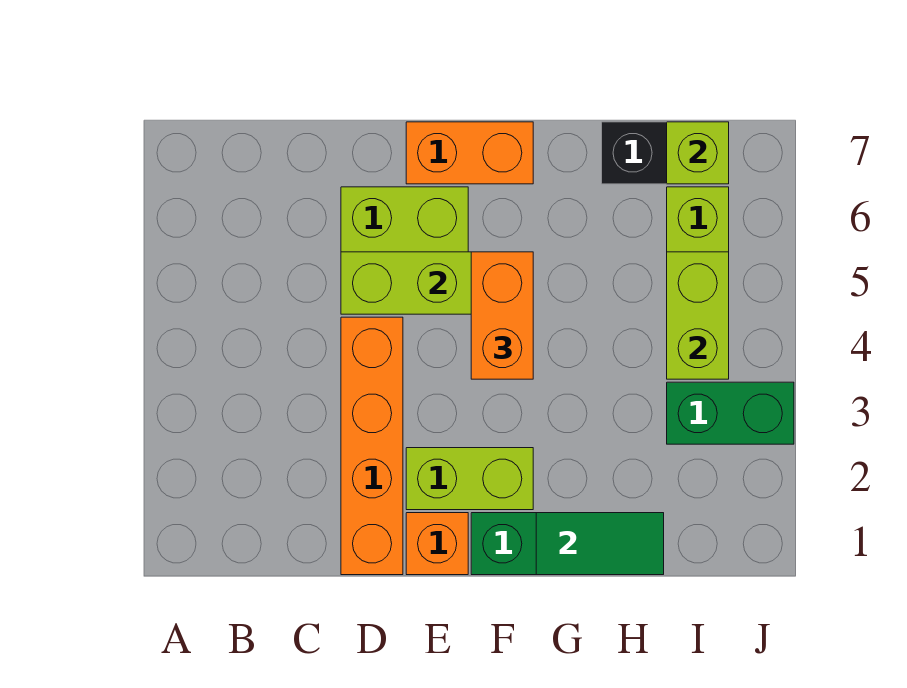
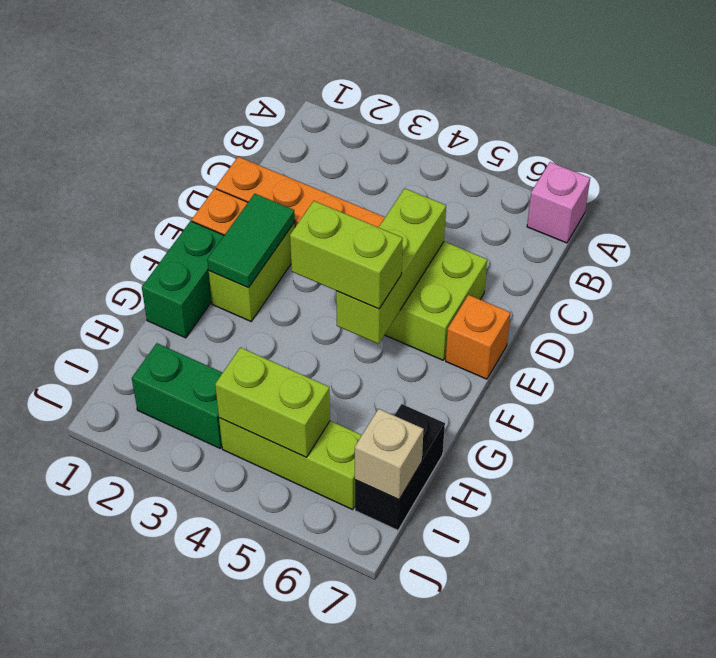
none -> pink 1x1 brick [527,162,590,243]
orange 1x2 brick [406,122,533,184] -> orange 1x1 brick [446,295,511,379]
orange 1x2 brick [471,252,533,379] -> lime 1x2 brick [290,201,403,309]
green 1x2 tile [536,513,664,575] -> green 1x2 tile moved to [207,194,295,288]
green 1x2 brick [667,382,794,444] -> green 1x2 brick turned to [132,343,223,448]
lime 1x1 brick [667,122,729,184] -> tan 1x1 brick [355,409,424,500]

